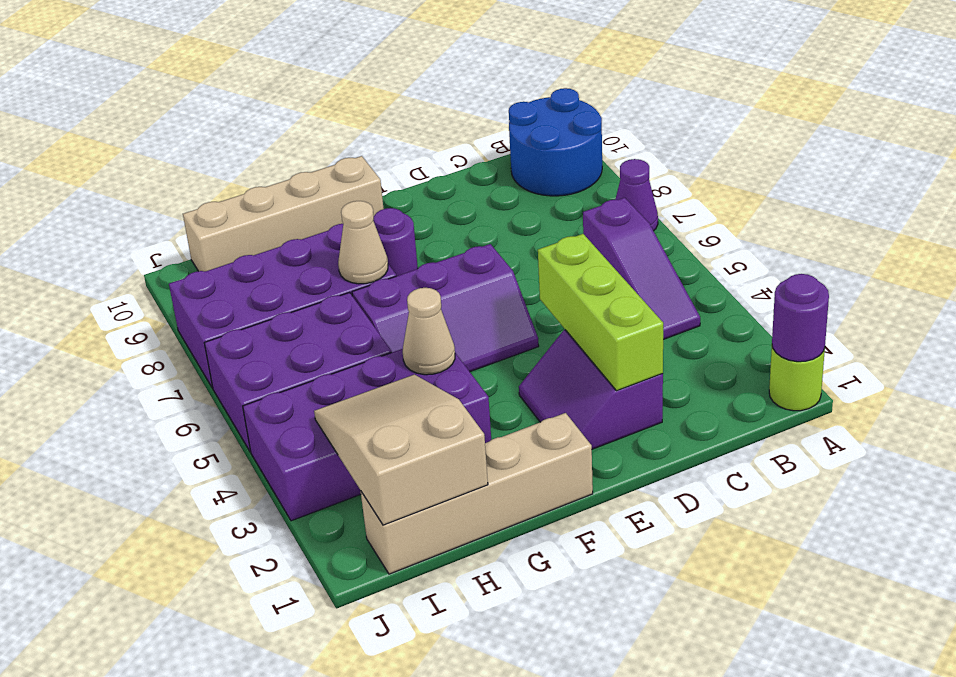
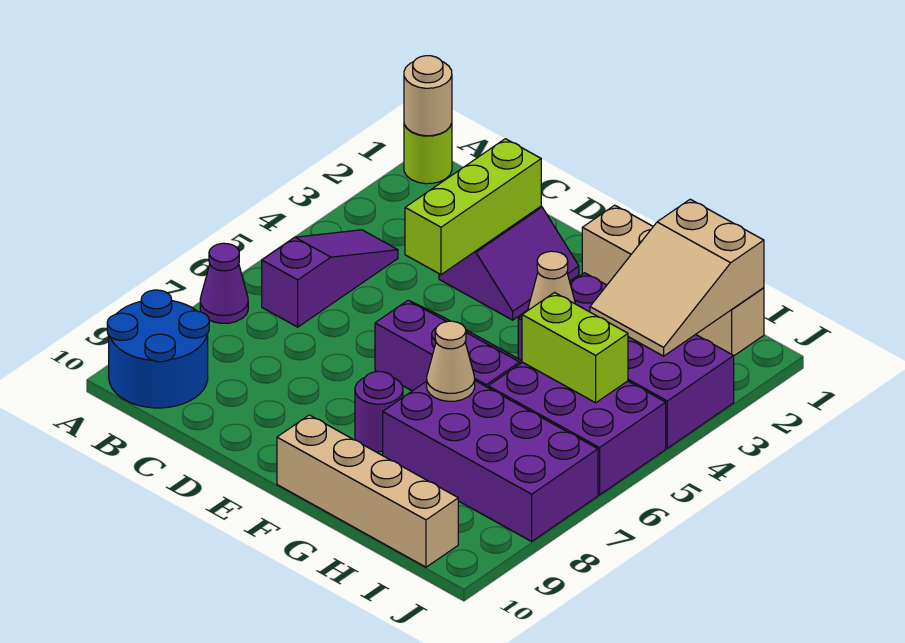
purple 1x1 round brick [772,274,829,362] -> tan 1x1 round brick [404,56,452,136]
none -> lime 1x2 brick [522,293,628,403]

